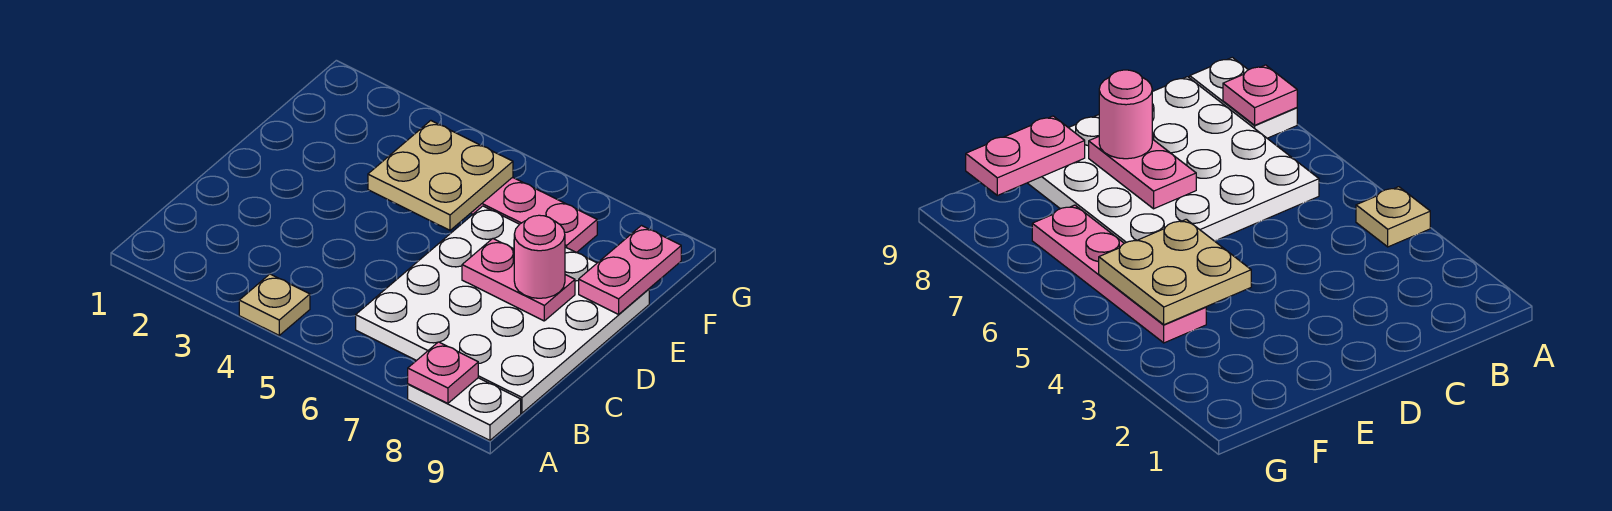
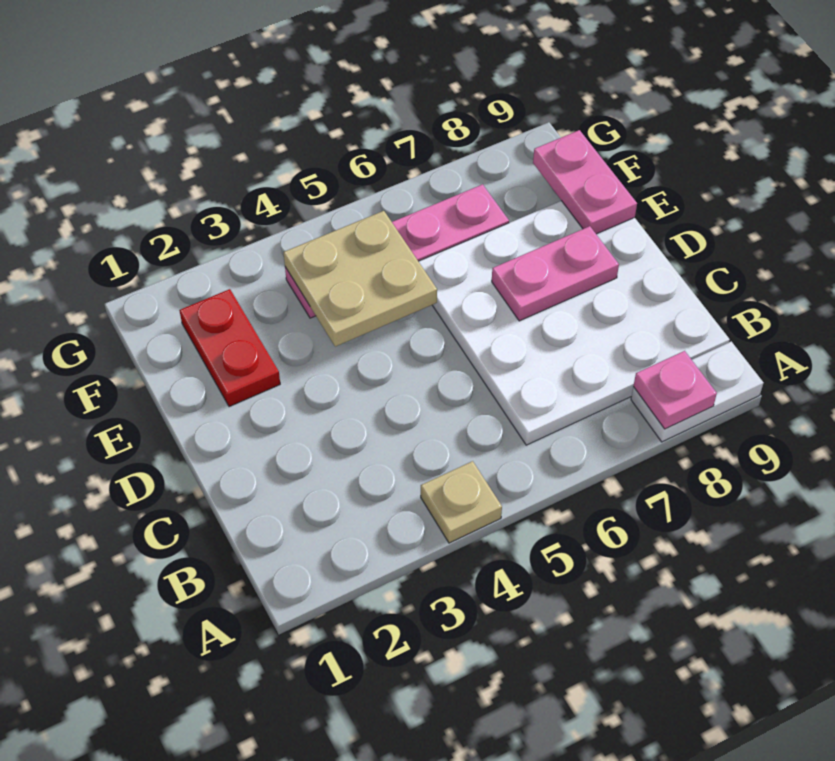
pink 1x1 round brick [514,215,565,298] -> none
none -> red 1x2 plate [179,289,280,407]

